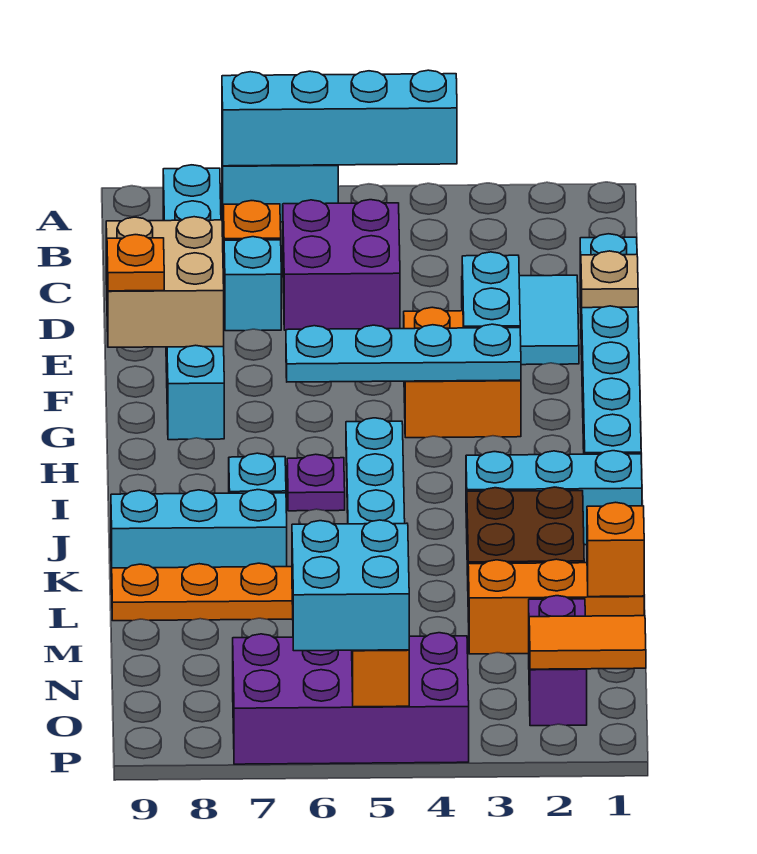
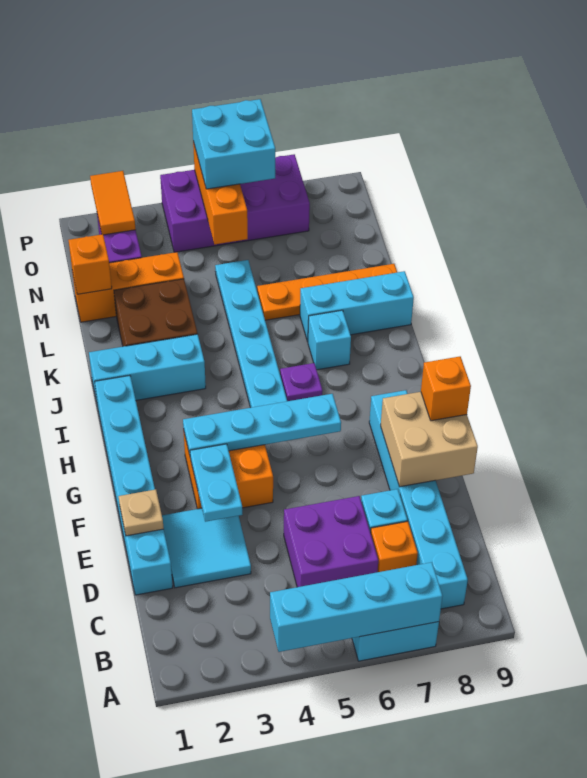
orange 1x1 plate [107,235,164,291] -> orange 1x1 brick [421,357,471,421]
orange 1x2 tile [529,616,646,669] -> orange 1x2 tile turned to [90,171,136,235]

